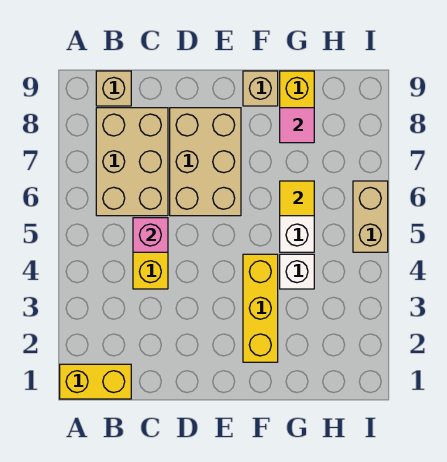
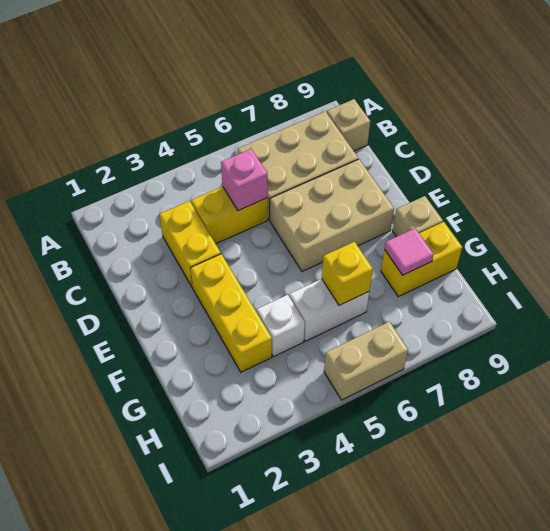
yellow 1x2 brick [60,364,131,399] -> yellow 1x2 brick moved to [159,201,221,288]
yellow 1x3 brick [243,254,278,362] -> yellow 1x3 brick turned to [191,254,272,372]
yellow 1x1 tile [280,181,314,216] -> yellow 1x1 brick [322,242,373,305]

